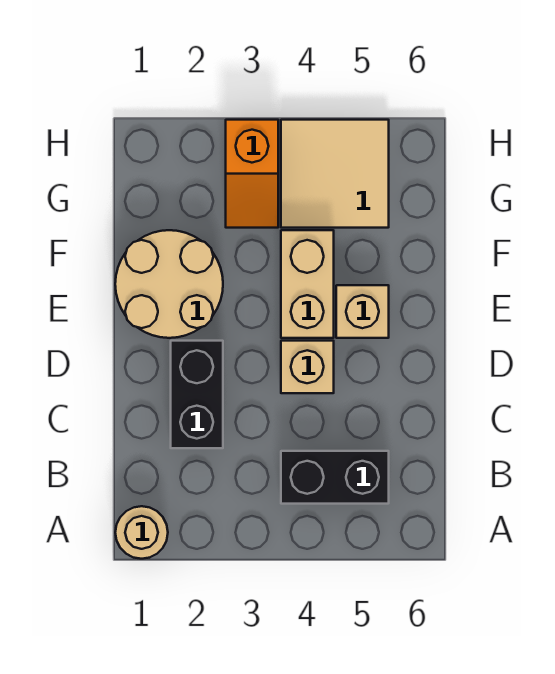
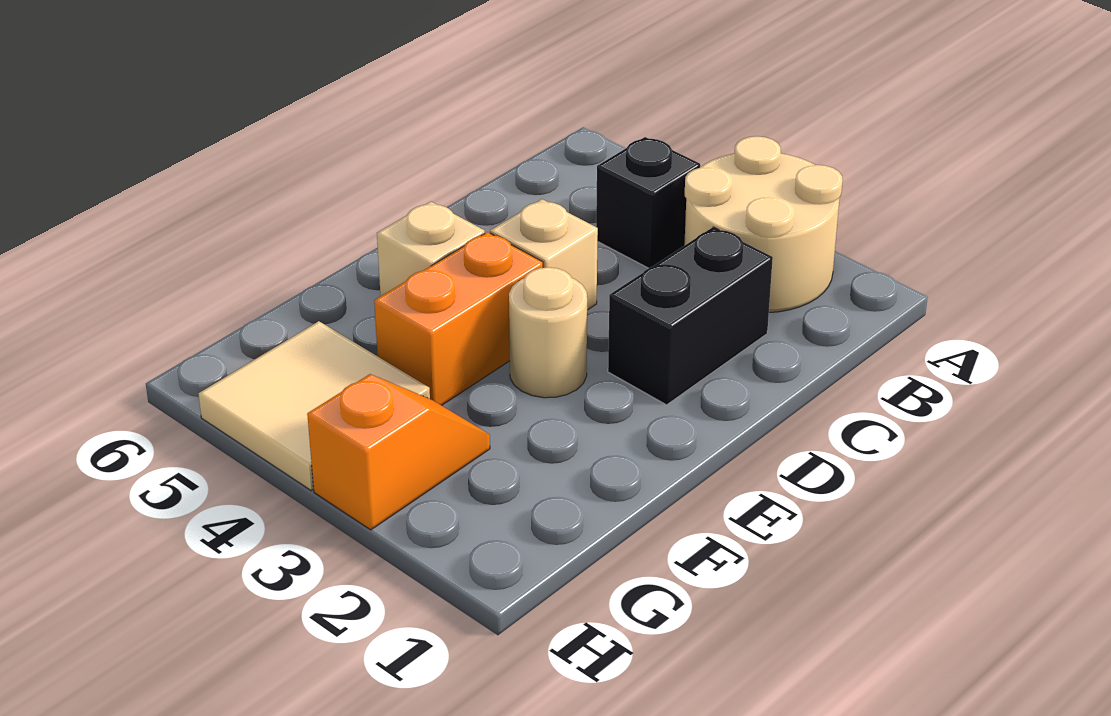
tan 1x1 round brick [115,506,168,559] -> tan 1x1 round brick moved to [509,267,587,398]
black 1x2 brick [281,451,389,504] -> black 1x1 brick [596,137,700,268]
tan 2x2 round brick [115,230,223,338] -> tan 2x2 round brick moved to [684,136,843,313]
tan 1x2 brick [281,230,334,338] -> orange 1x2 brick [374,232,543,405]

